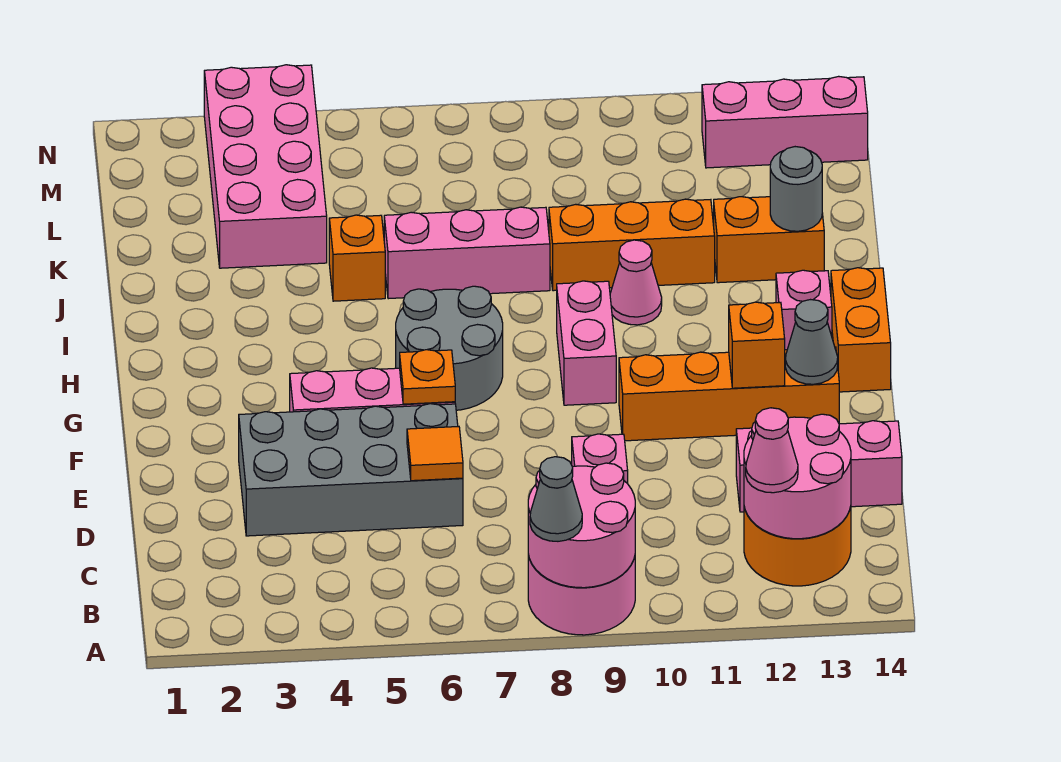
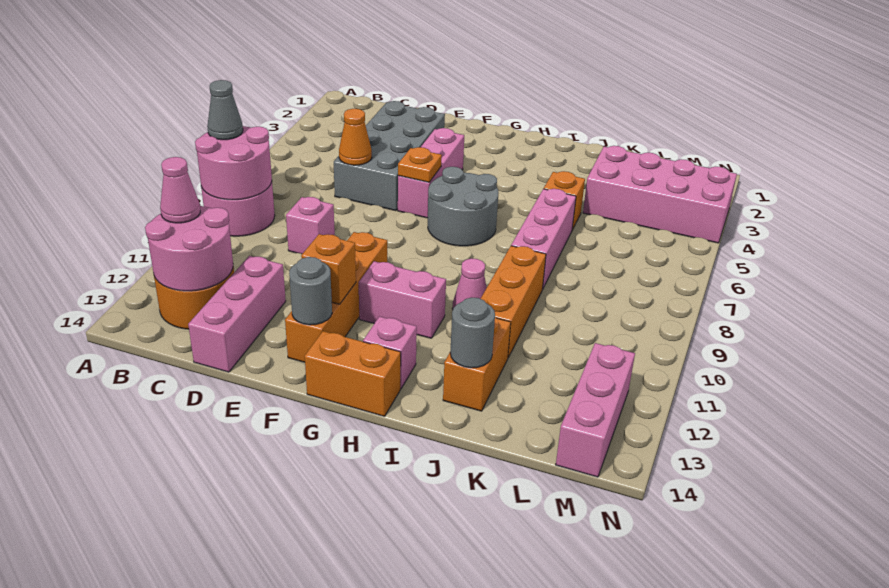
orange 1x1 tile [407,426,463,481] -> orange 1x1 cone [339,109,372,165]
grey 1x1 cone [785,300,838,384] -> grey 1x1 round brick [289,257,332,325]
pink 1x2 brick [557,281,616,405] -> pink 1x2 brick moved to [359,261,446,338]

